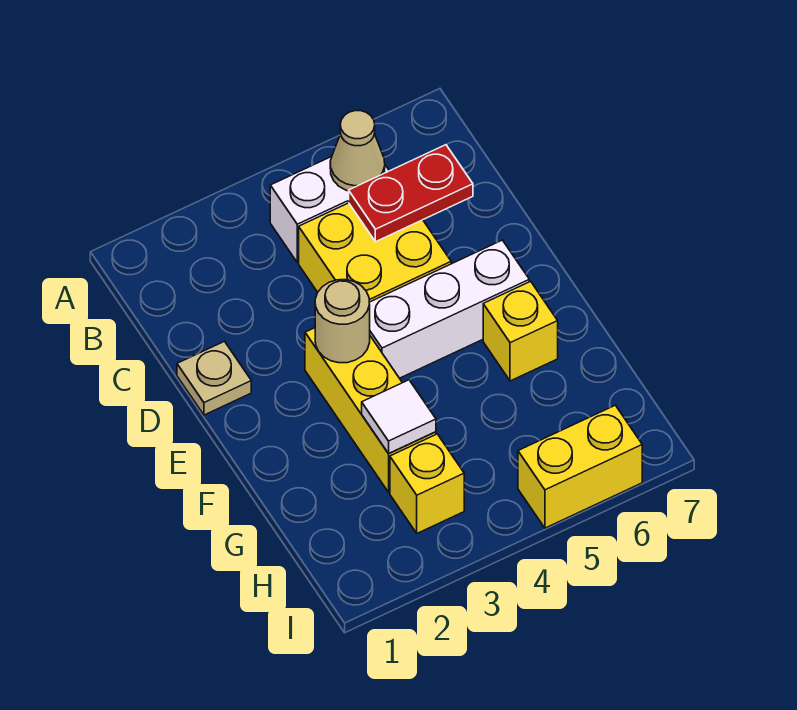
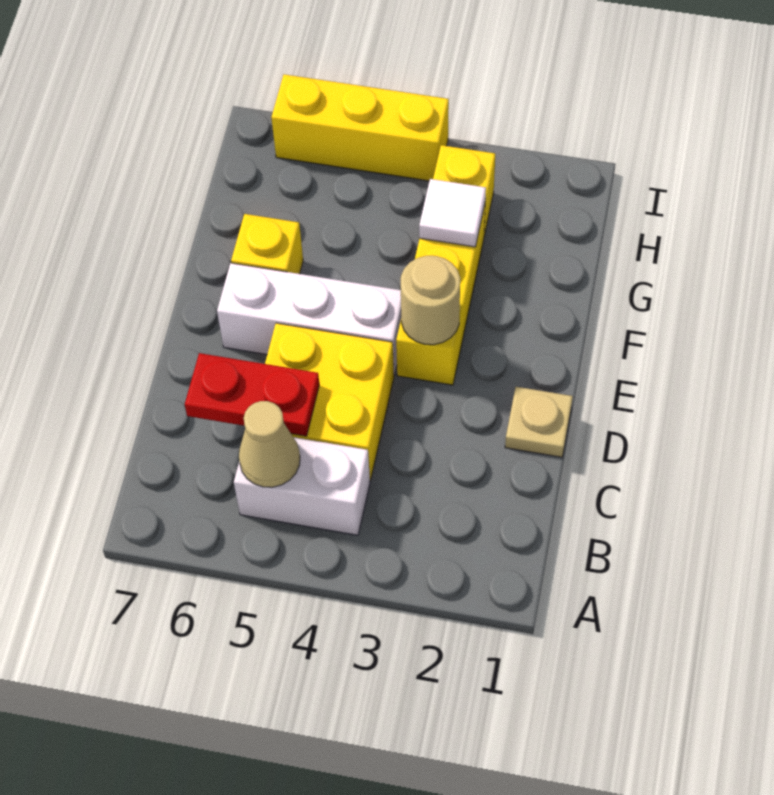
yellow 1x2 brick [518,405,642,528] -> yellow 1x3 brick [271,74,449,181]

